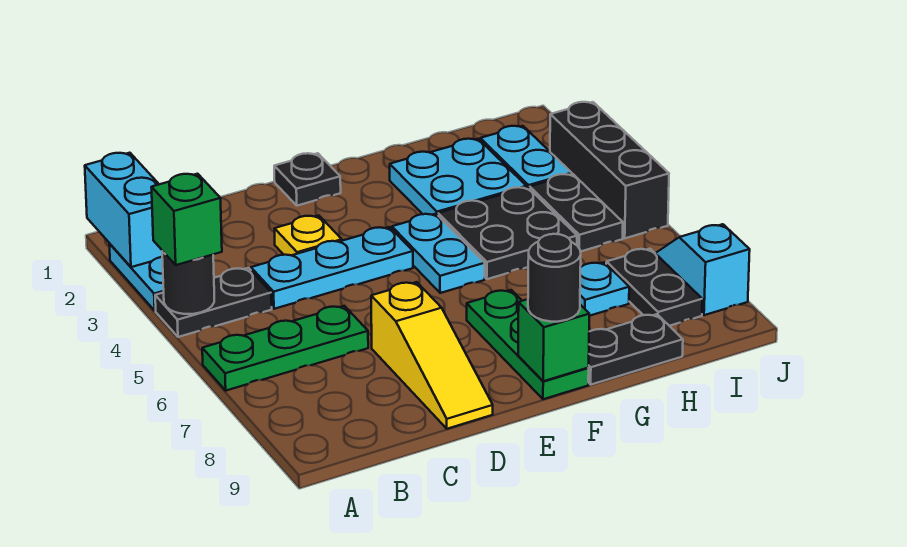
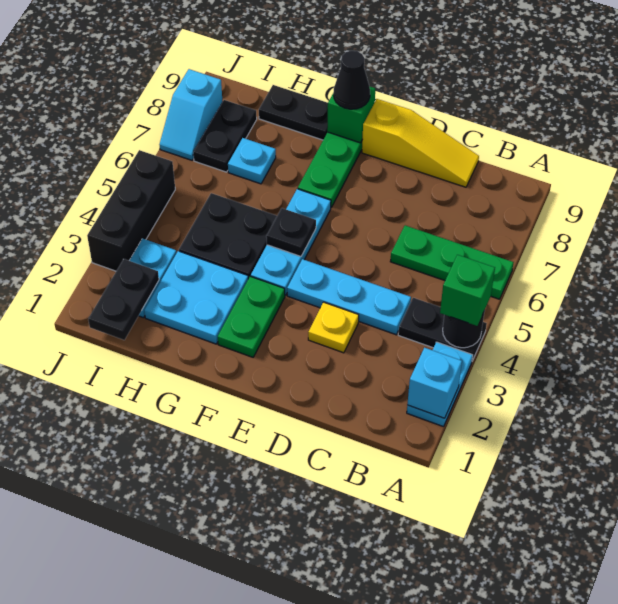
cyan 1x2 brick [85,153,162,267] -> cyan 1x1 brick [407,348,462,418]
yellow 1x3 slope [371,282,493,429] -> yellow 1x3 slope turned to [362,99,479,187]
black 1x1 plate [274,153,341,206] -> black 1x1 plate moved to [266,208,316,256]
none -> green 1x2 plate [218,276,285,357]
cyan 1x2 plate [392,214,485,293] -> cyan 1x3 plate [251,189,331,296]
black 1x1 round brick [528,234,581,322] -> black 1x1 cone [334,51,370,109]
black 1x2 plate [530,174,623,252] -> black 1x2 plate moved to [88,259,159,340]

